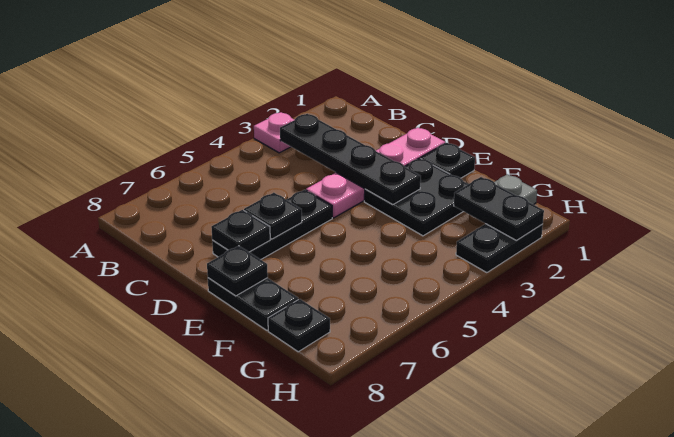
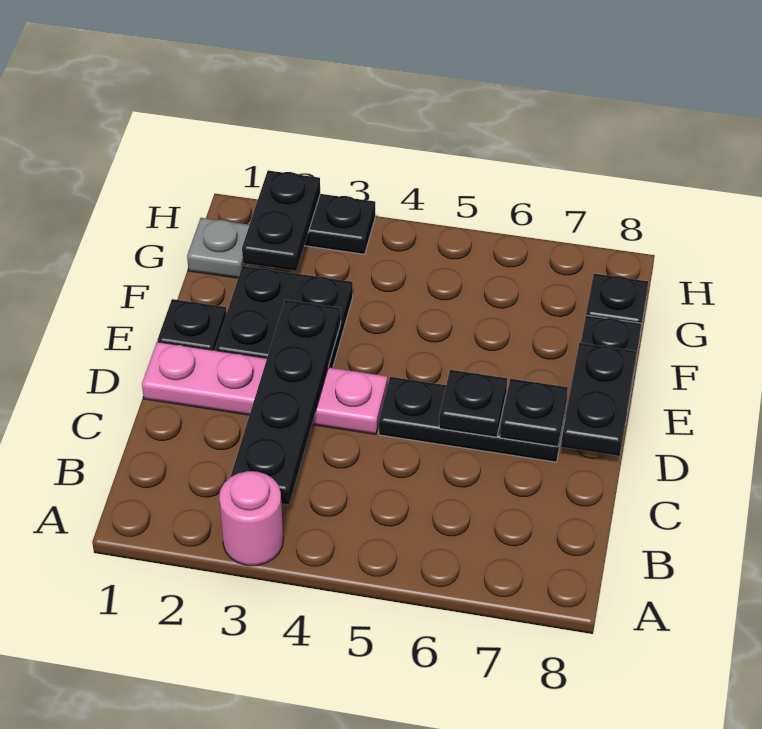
pink 1x1 plate [254,112,294,153] -> pink 1x1 round brick [219,471,283,566]
black 1x1 plate [207,246,268,296] -> black 1x2 plate [561,343,636,456]

